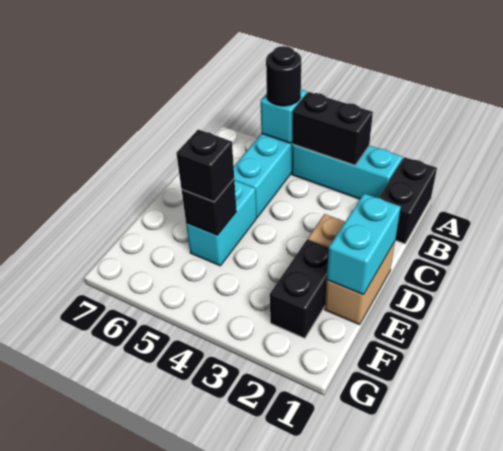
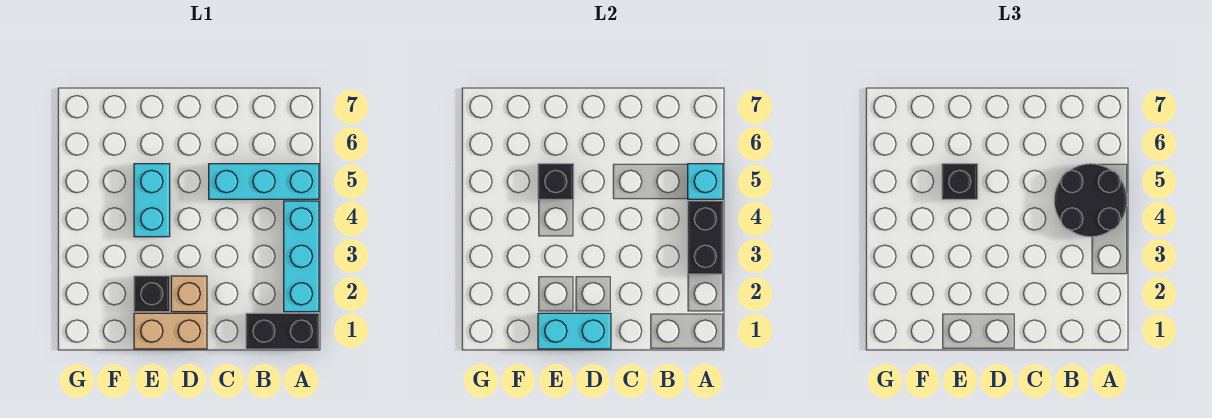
black 1x1 round brick [266,46,301,106] -> black 2x2 round brick [1054,164,1127,237]
cyan 1x2 brick [186,181,257,266] -> cyan 1x2 brick turned to [134,164,170,237]
black 1x2 brick [270,239,329,338] -> black 1x1 brick [134,276,170,312]

